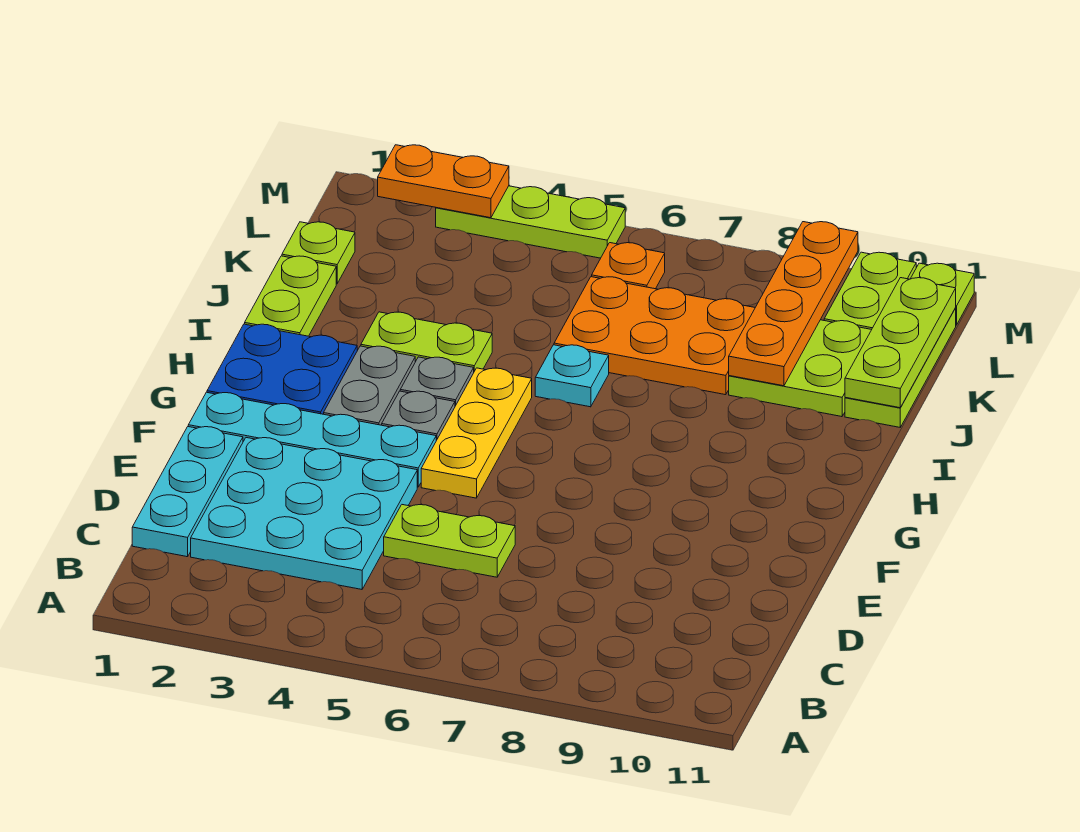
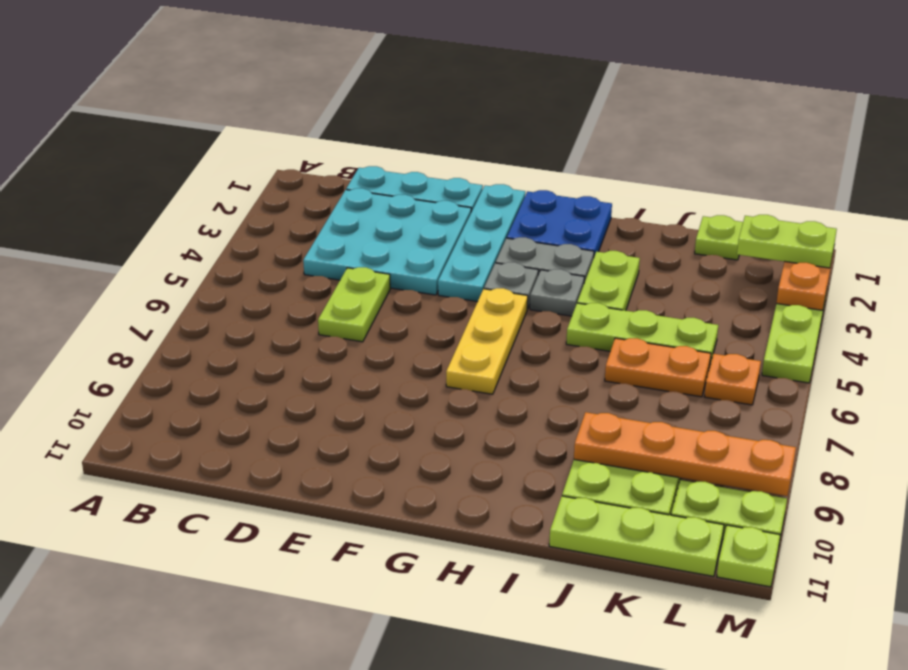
yellow 1x3 plate [421,368,532,498] -> yellow 1x3 plate turned to [446,288,528,394]
lime 1x2 plate [245,256,336,336] -> lime 1x2 plate moved to [737,215,837,268]
cyan 1x1 plate [535,345,609,407] -> none
orange 2x3 plate [554,277,755,395] -> orange 1x2 plate [605,338,711,397]
lime 1x3 plate [845,278,956,408] -> lime 1x3 plate moved to [566,303,718,364]

